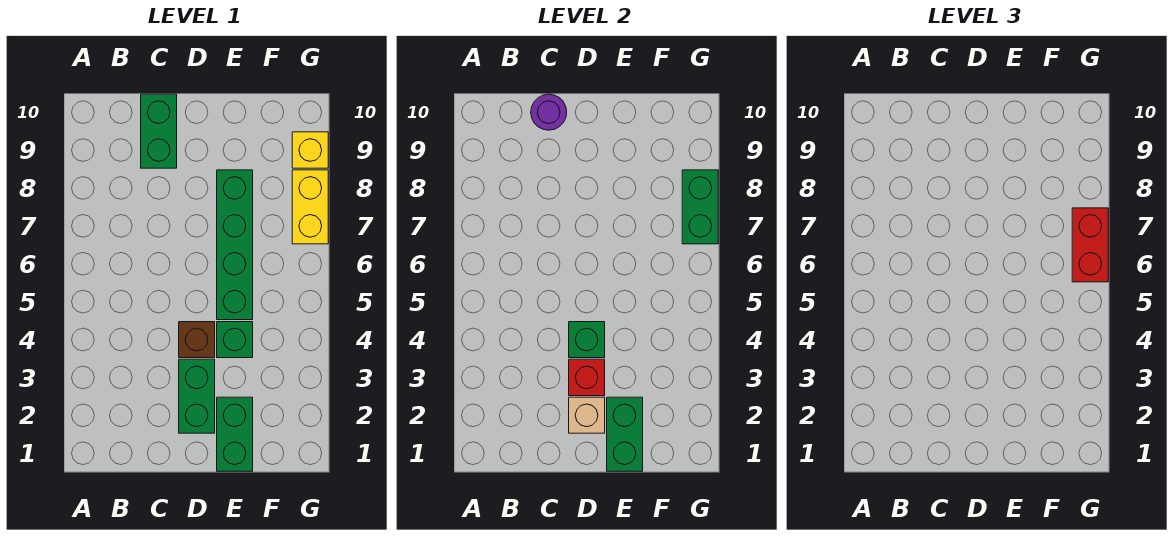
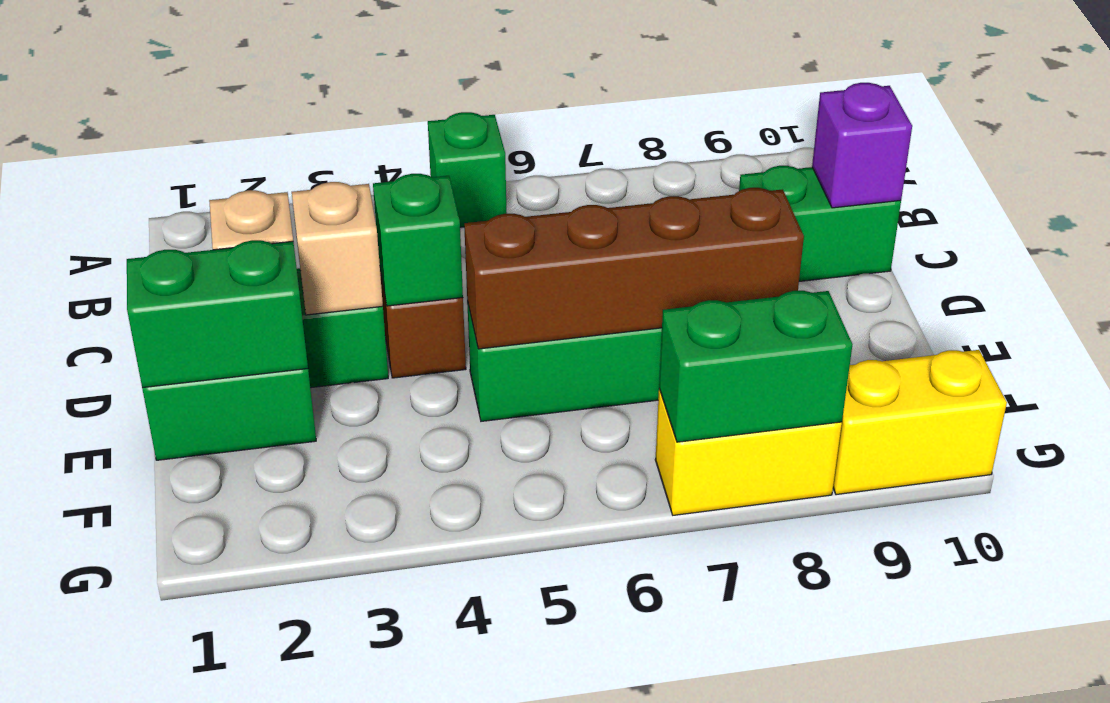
purple 1x1 round brick [531,94,567,130] -> purple 1x1 brick [812,83,912,208]
red 1x1 brick [569,359,605,396] -> tan 1x1 brick [292,182,383,315]
green 1x1 brick [217,322,253,358] -> green 1x1 brick moved to [428,112,507,227]
none -> brown 1x4 brick [464,188,804,349]
red 1x2 brick [1072,208,1108,282] -> none
yellow 1x1 brick [292,132,328,168] -> yellow 1x2 brick [833,350,1007,495]

